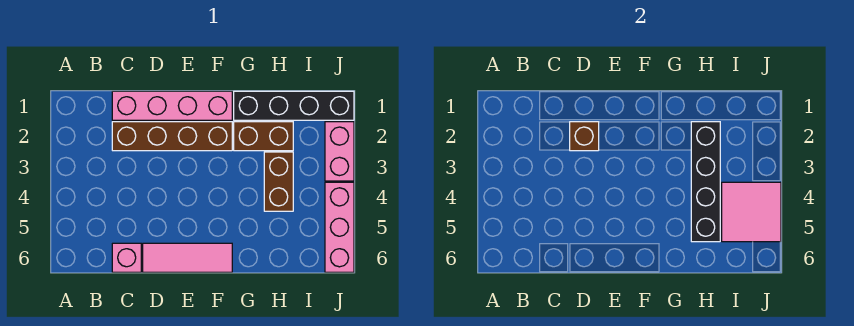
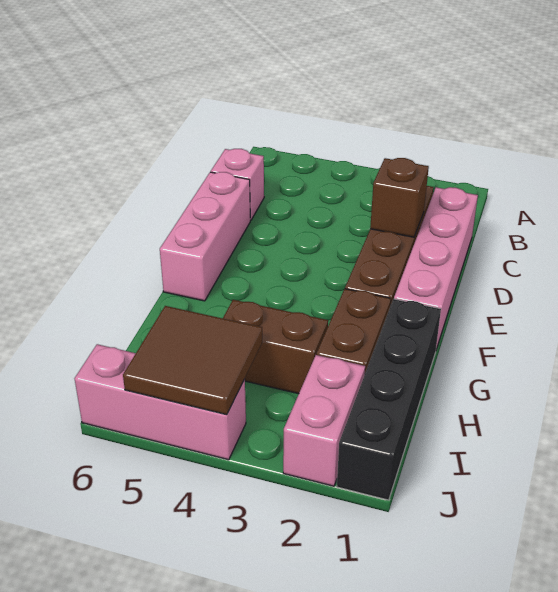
pink 1x3 tile [143,243,232,272] -> pink 1x3 brick [160,172,250,301]
black 1x4 brick [691,122,720,242] -> none
pink 2x2 tile [722,182,781,242] -> brown 2x2 tile [123,306,262,415]
pink 1x2 brick [325,122,354,181] -> pink 1x2 brick turned to [283,355,365,486]

